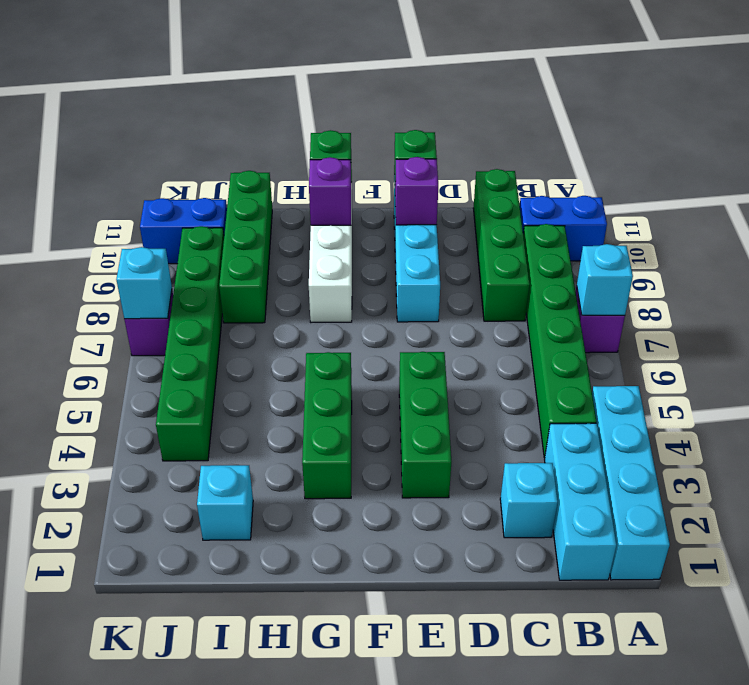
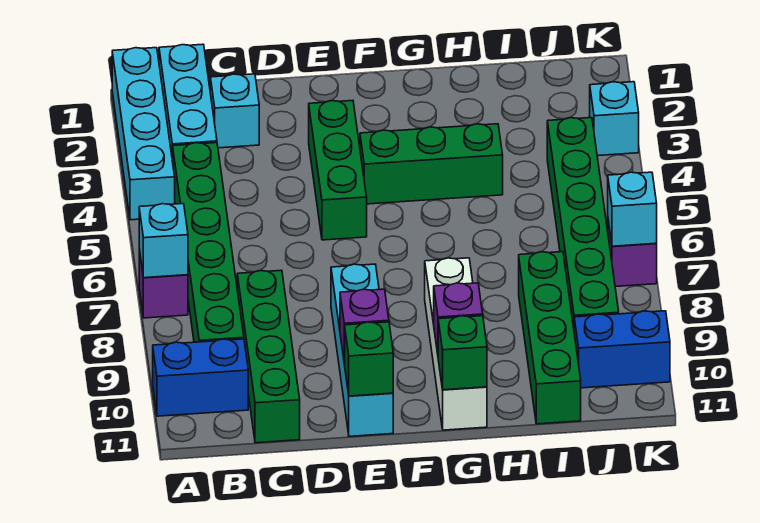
green 1x3 brick [302,352,352,499] -> green 1x3 brick turned to [360,124,503,204]
cyan 1x1 brick [197,465,253,540] -> cyan 1x1 brick moved to [590,82,639,156]

